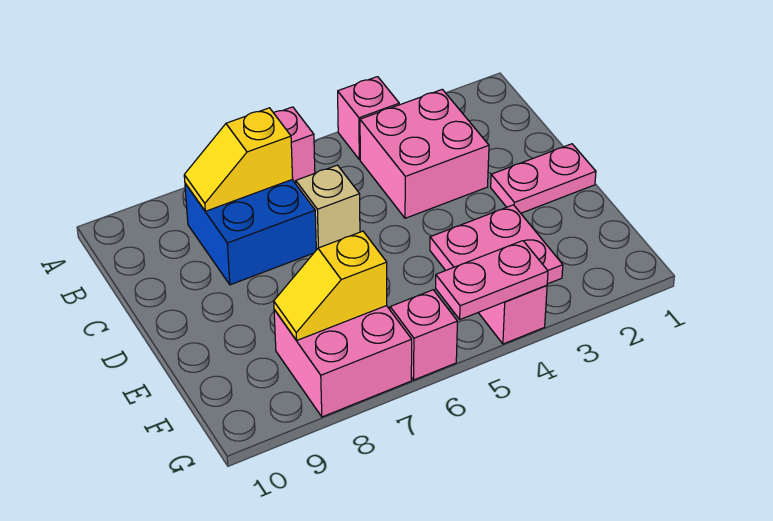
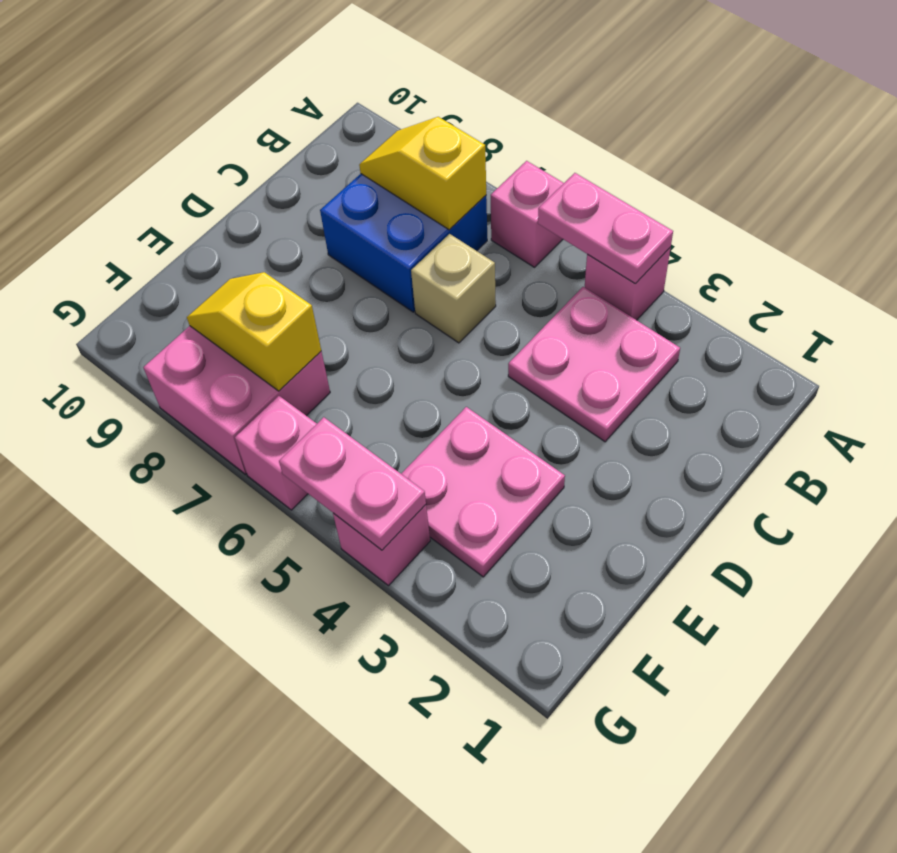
pink 2x2 brick [360,89,489,218] -> pink 2x2 plate [508,287,680,442]
pink 1x2 plate [491,144,596,213] -> pink 1x2 plate moved to [538,173,673,284]

